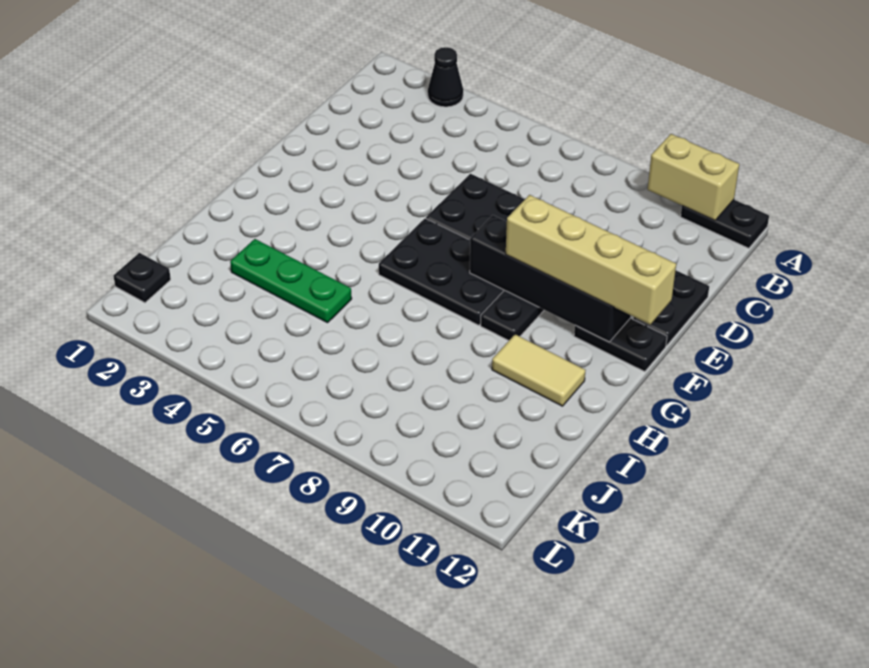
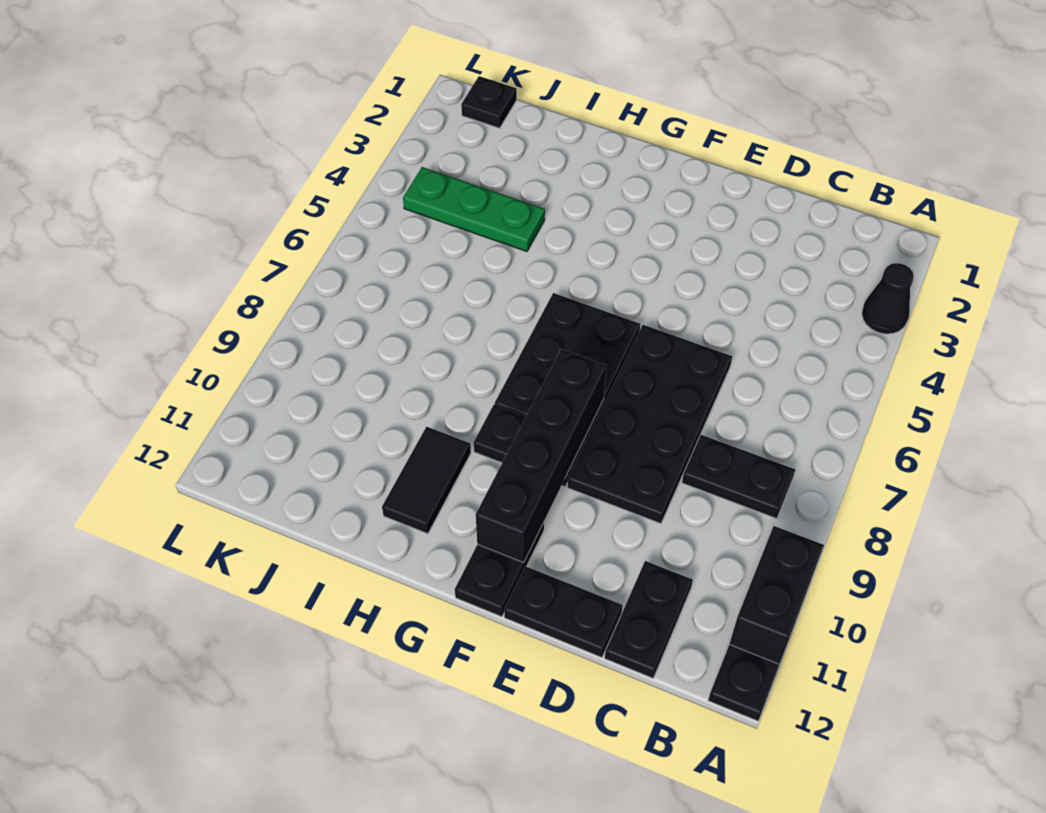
tan 1x2 brick [648,134,739,221] -> black 1x2 brick [729,526,824,664]
none -> black 1x2 plate [682,435,795,519]
none -> black 1x2 plate [605,561,693,678]
tan 1x4 brick [506,195,676,325] -> none
tan 1x2 tile [492,334,586,406] -> black 1x2 tile [382,427,471,534]
green 1x3 plate [230,239,352,323] -> green 1x3 plate turned to [403,167,545,252]

